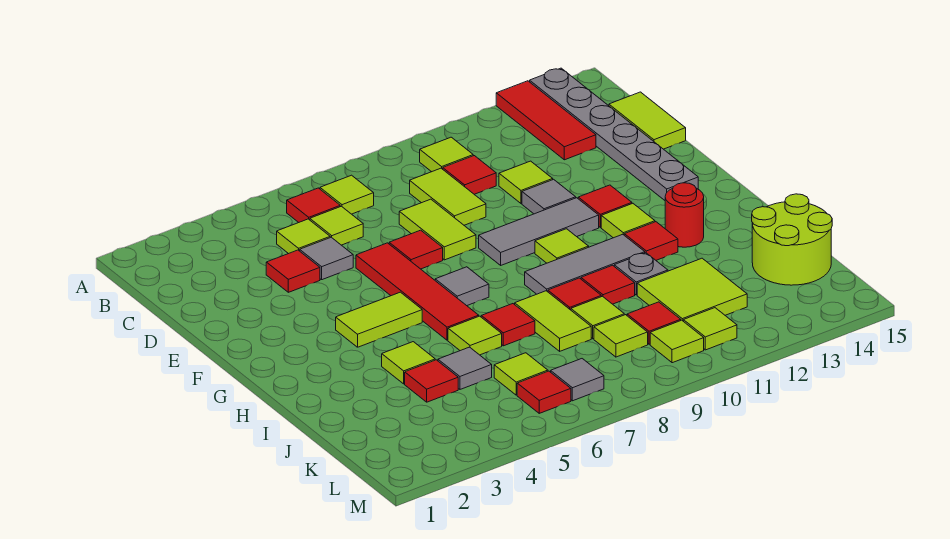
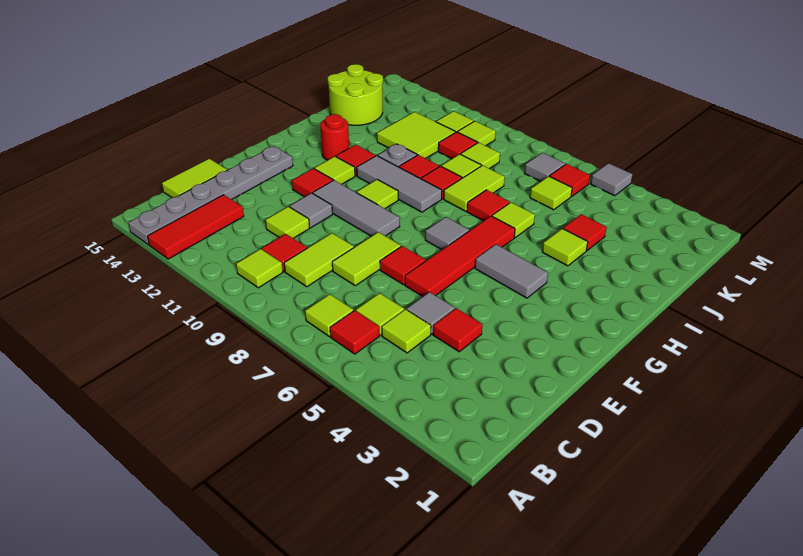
lime 1x2 tile [336,292,422,347] -> grey 1x2 tile [475,244,548,298]
grey 1x1 tile [438,347,492,389] -> grey 1x1 tile moved to [591,163,633,196]

